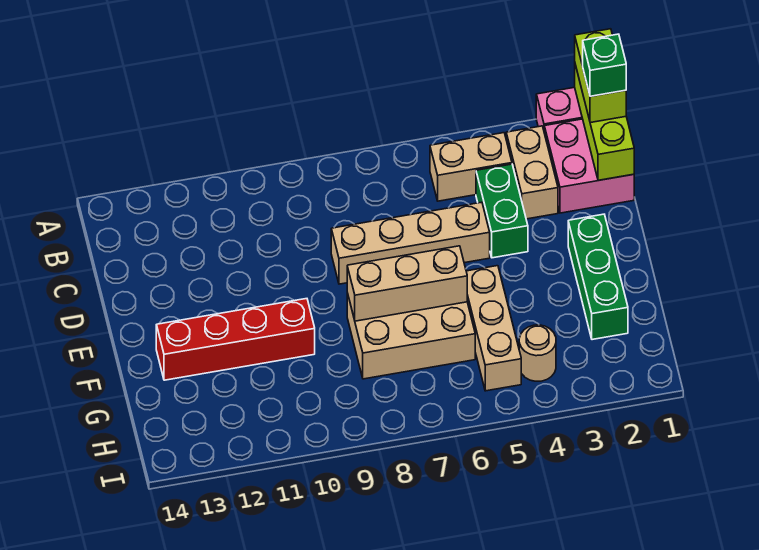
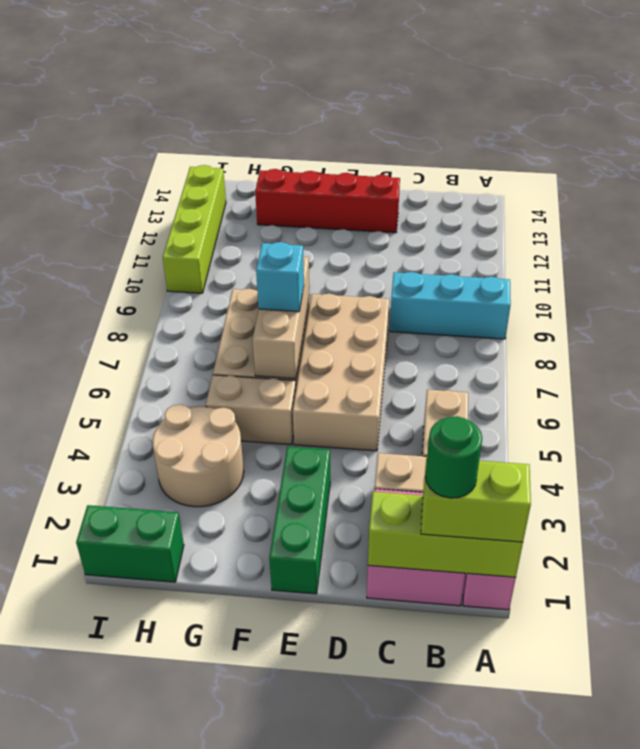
none -> cyan 1x3 brick [390,272,511,339]
green 1x1 brick [583,34,626,96] -> green 1x1 round brick [426,416,482,498]
green 1x2 brick [476,164,528,258] -> green 1x2 brick moved to [76,505,184,582]
tan 1x4 brick [331,202,490,284] -> tan 2x4 brick [293,294,389,451]
green 1x3 brick [568,214,628,340] -> green 1x3 brick turned to [269,446,330,594]
tan 1x3 brick [466,266,521,391] -> tan 1x2 brick [206,375,296,445]
none -> cyan 1x1 brick [256,242,304,312]
red 1x4 brick [156,299,315,380] -> red 1x4 brick turned to [255,169,400,233]
tan 1x1 round brick [519,325,556,381] -> tan 2x2 round brick [153,404,244,507]
none -> lime 1x4 brick [163,165,226,293]

